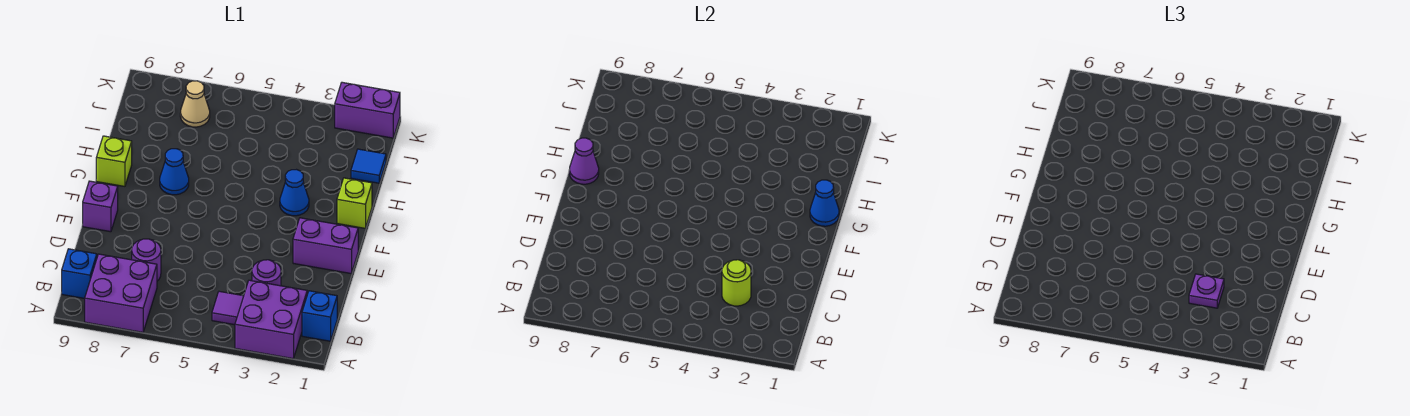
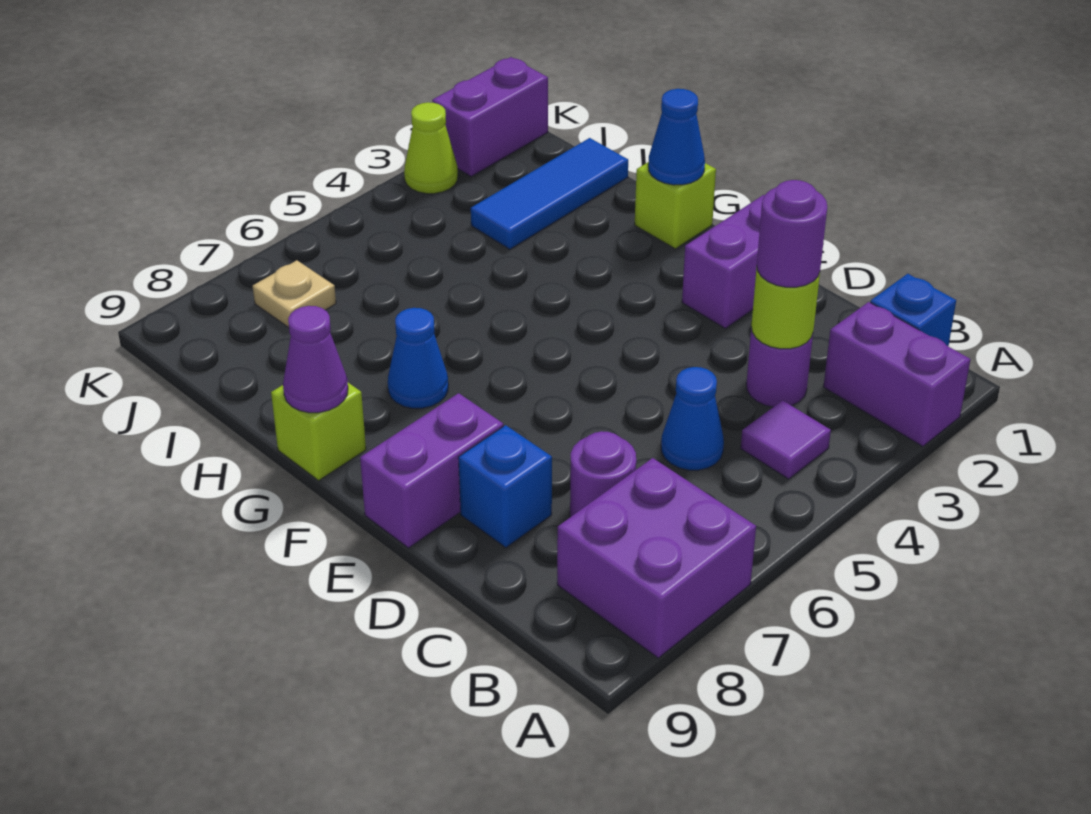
purple 2x2 brick [235,280,307,359] -> purple 1x2 brick [823,302,971,446]
blue 1x1 brick [62,249,97,298] -> blue 1x1 brick moved to [458,425,552,548]
purple 1x1 plate [1189,274,1224,308] -> purple 1x1 round brick [757,180,827,287]
purple 1x1 brick [83,181,118,232] -> purple 1x2 brick [360,393,503,548]
blue 1x1 cone [280,170,309,216] -> blue 1x1 cone moved to [661,367,724,470]
blue 1x1 tile [351,149,386,183] -> blue 1x3 tile [471,138,628,249]
tan 1x1 cone [180,81,210,127] -> tan 1x1 plate [253,260,336,328]
none -> lime 1x1 cone [404,102,458,194]

